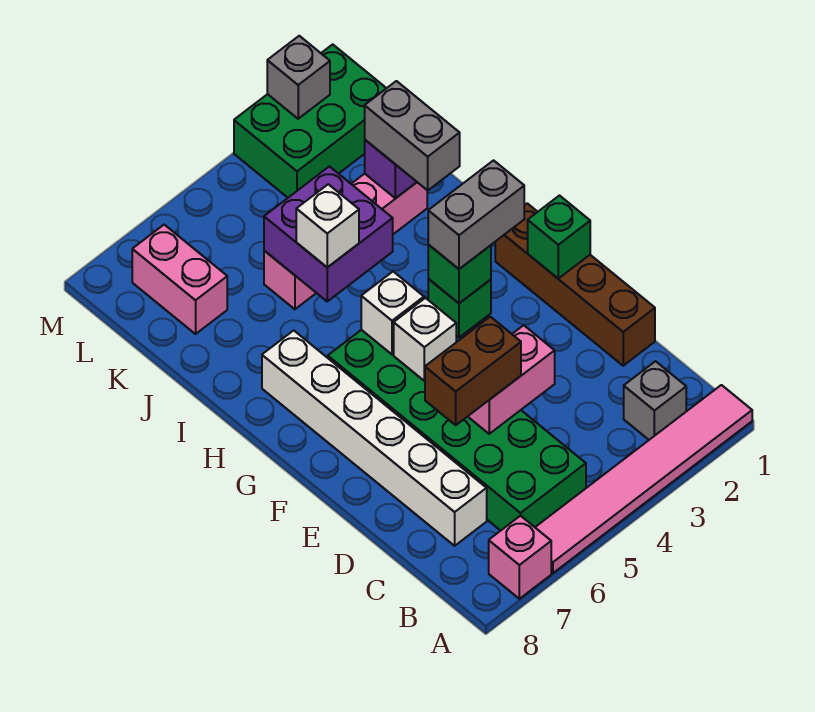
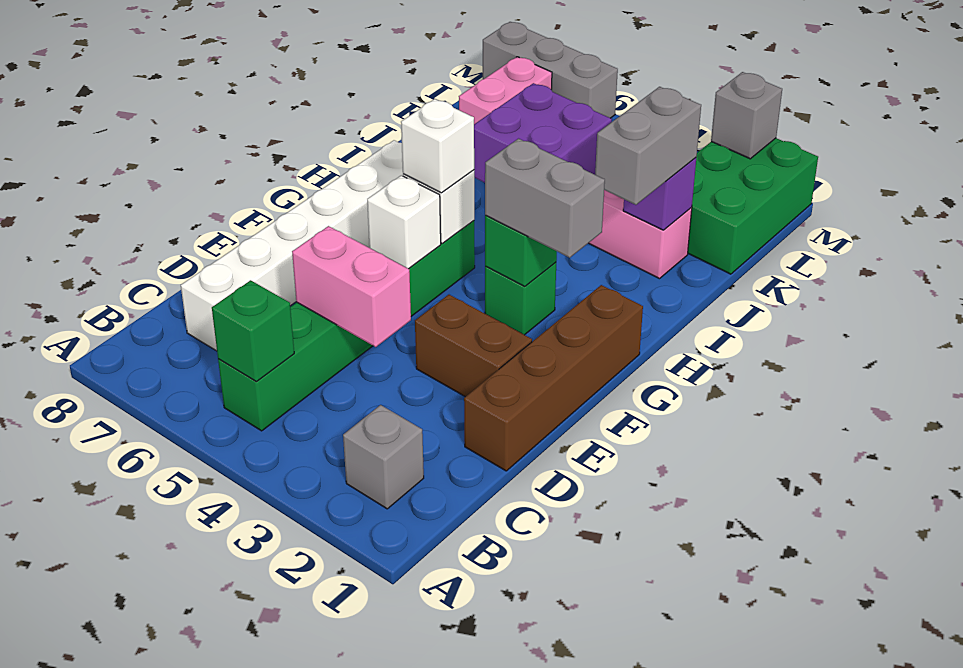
pink 1x6 tile [535,385,752,573] -> none
pink 1x1 brick [489,516,551,599] -> none
green 2x6 brick [328,330,586,531] -> green 1x6 brick [218,221,475,431]
brown 1x2 brick [425,317,521,425] -> brown 1x2 brick moved to [415,295,532,397]
green 1x1 brick [528,196,590,279] -> green 1x1 brick moved to [212,280,294,382]
white 1x1 brick [296,184,359,267] -> white 1x1 brick moved to [401,99,474,193]
green 2x3 brick [234,44,386,198] -> green 2x3 brick turned to [688,138,818,274]
none -> grey 1x3 brick [483,22,618,118]

